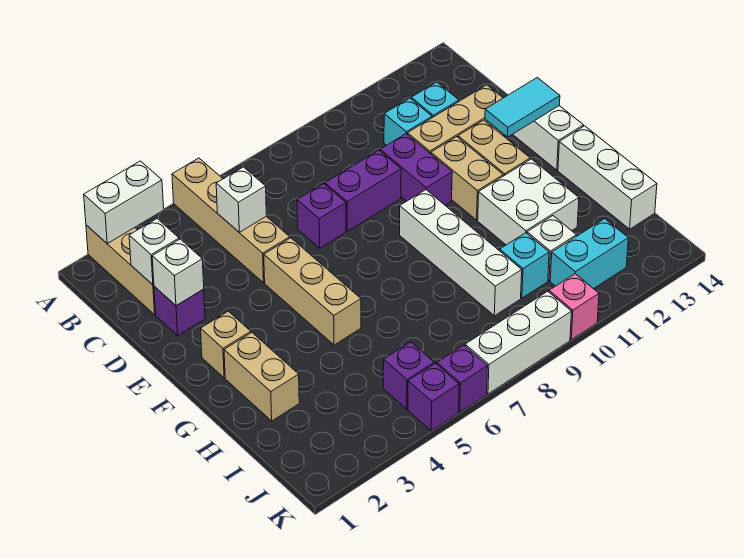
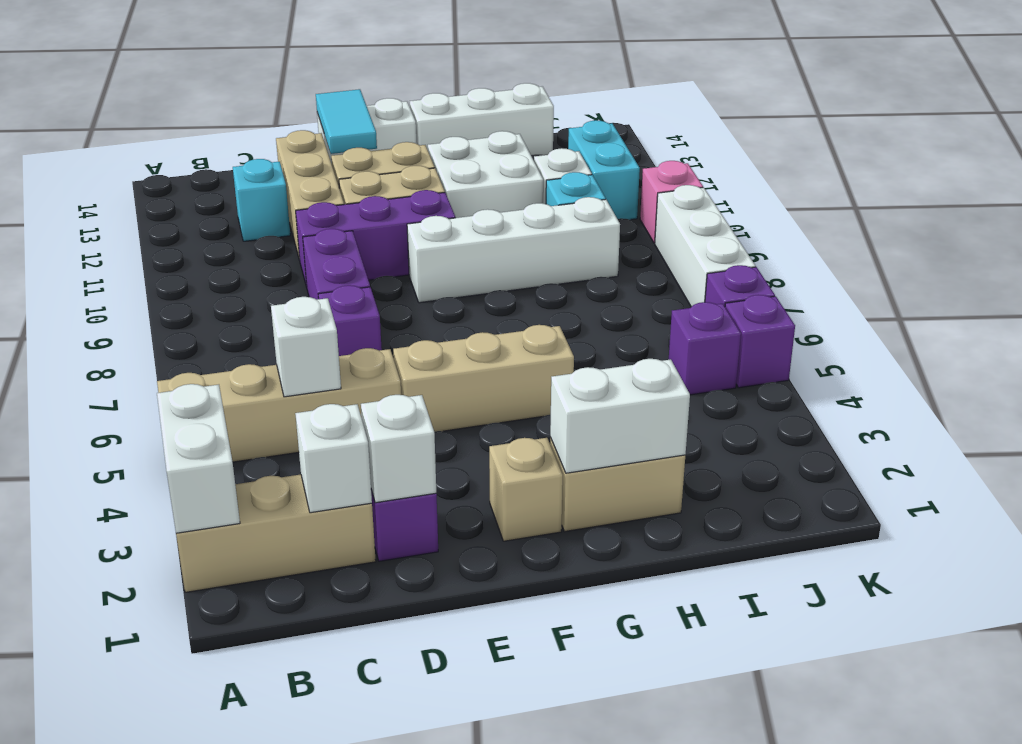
cyan 1x1 brick [384,98,432,145] -> none
purple 1x2 brick [380,134,452,205] -> purple 1x3 brick [296,190,455,287]
none -> white 1x2 brick [550,359,690,473]

